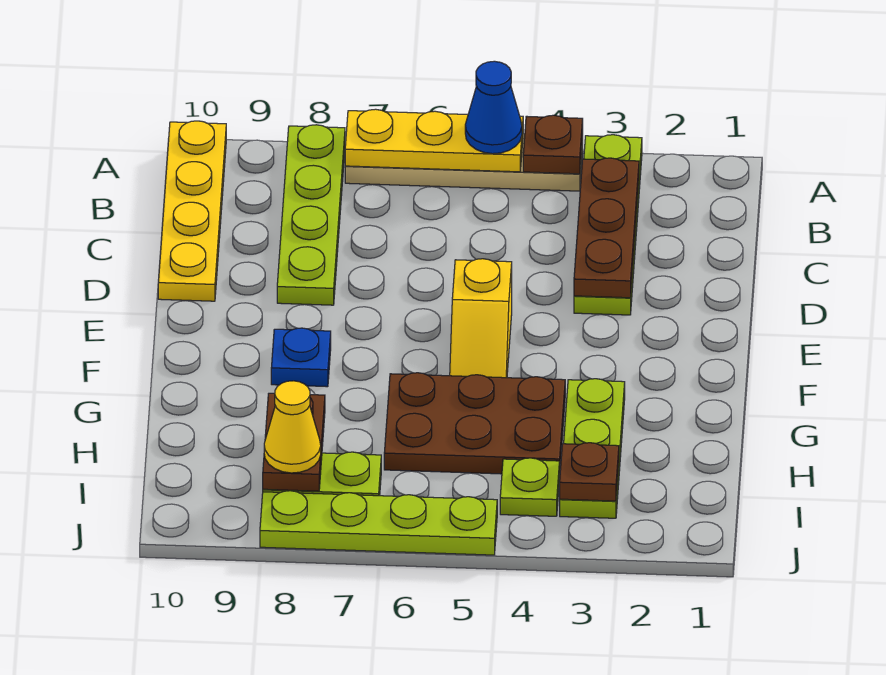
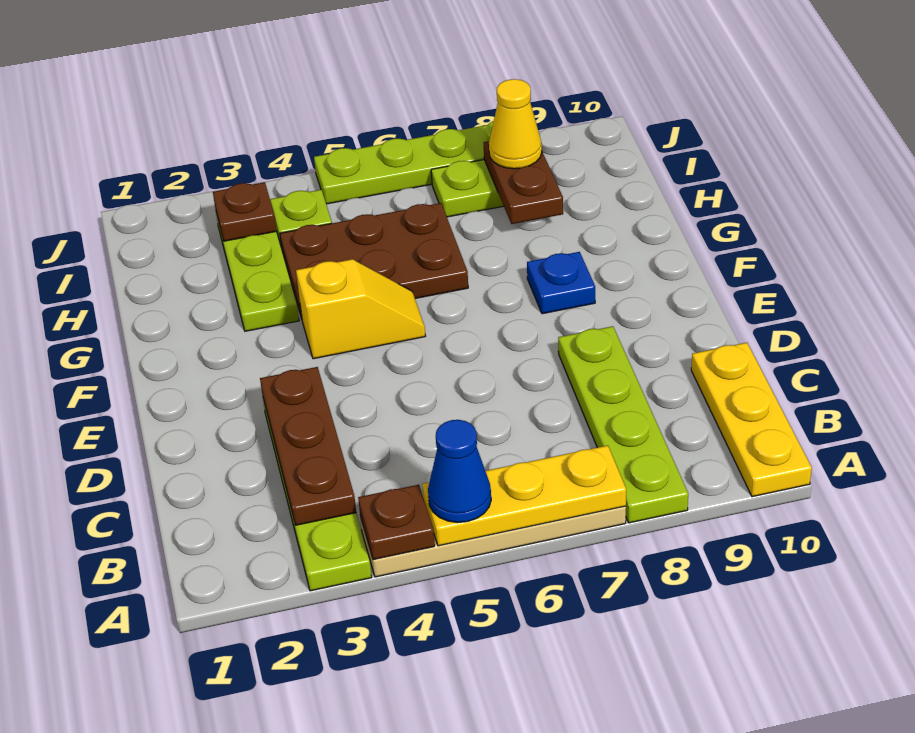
yellow 1x4 plate [158,121,226,301] -> yellow 1x3 plate [691,343,812,497]
yellow 1x2 slope [450,259,512,378] -> yellow 1x2 slope turned to [296,259,425,359]

